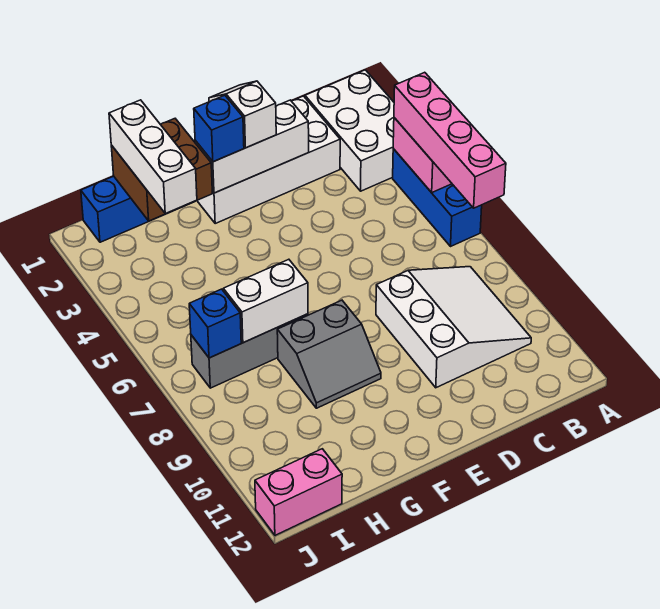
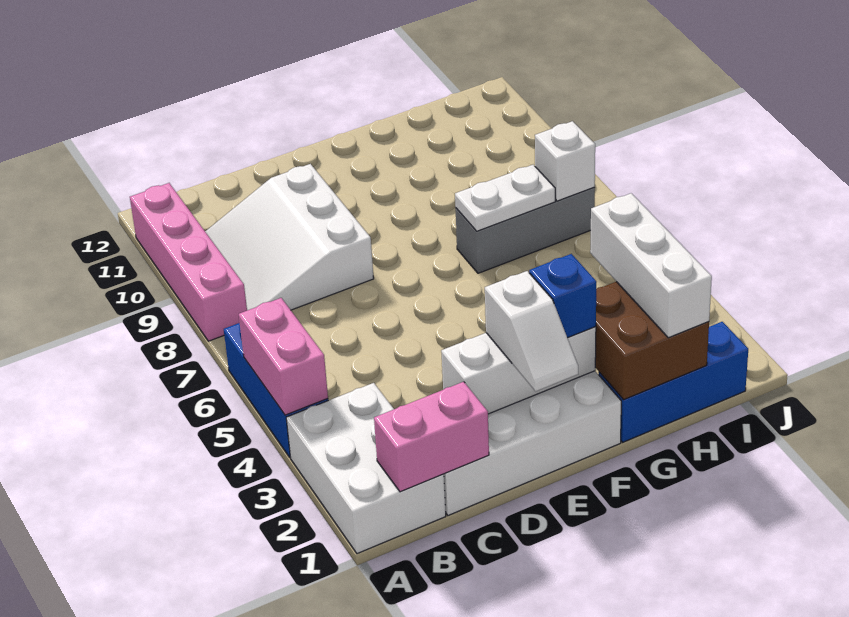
pink 1x4 brick [394,72,506,208] -> pink 1x4 brick moved to [130,183,247,341]
grey 2x2 slope [277,300,381,408] -> none
white 1x2 brick [223,259,308,343] -> white 1x2 plate [455,165,555,231]
blue 1x1 brick [189,289,241,358] -> white 1x1 brick [535,121,595,201]
pink 1x2 brick [255,449,342,535] -> pink 1x2 brick moved to [374,382,489,492]

